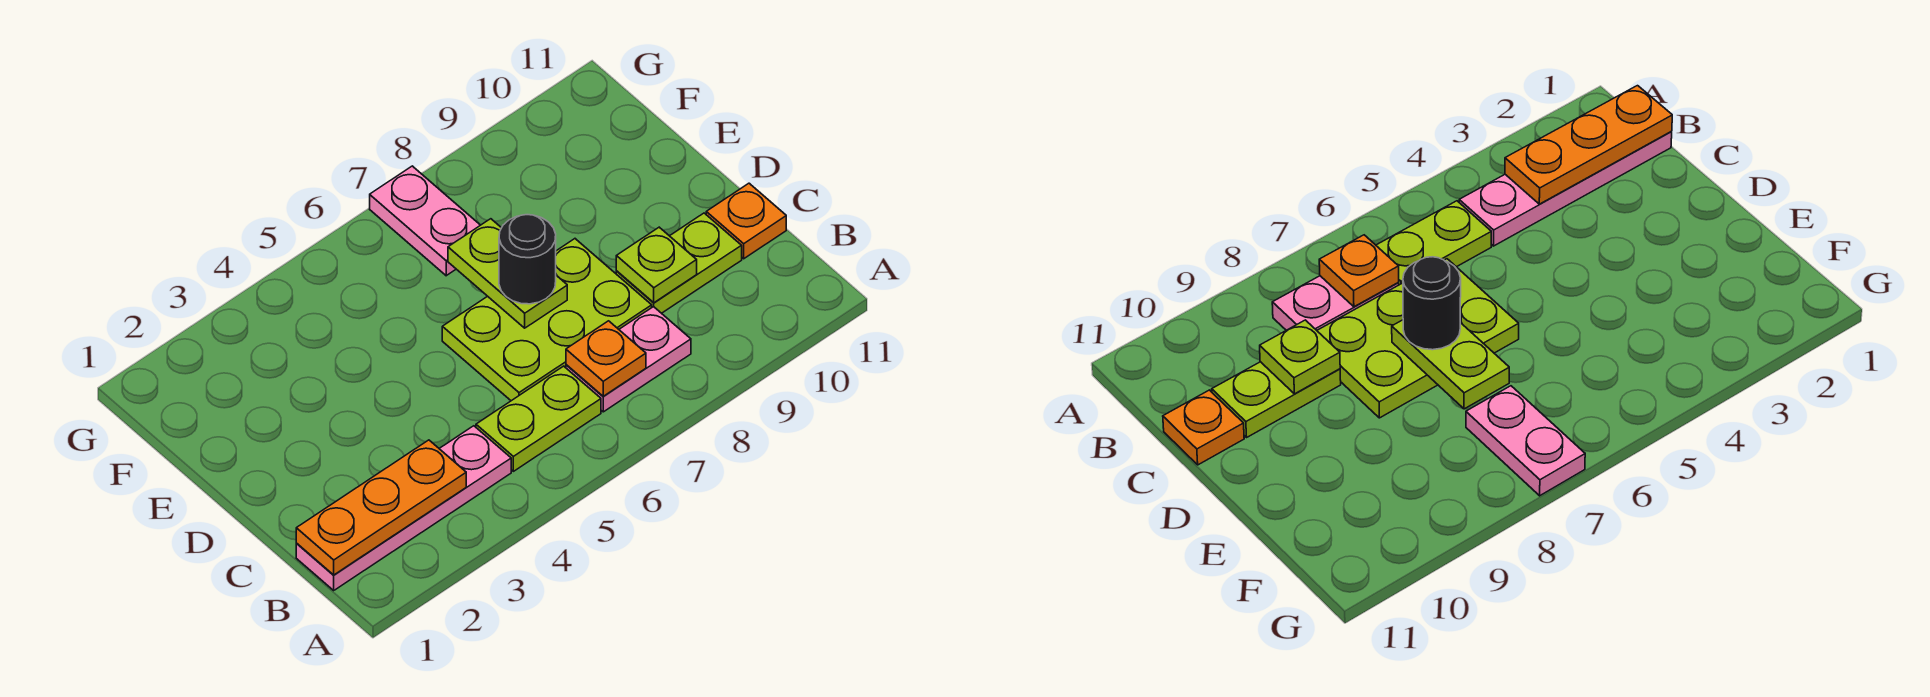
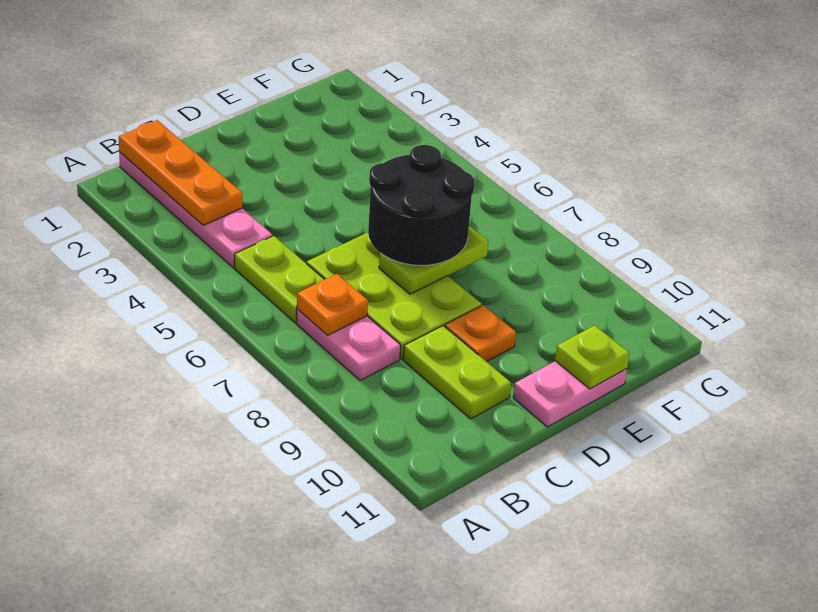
lime 1x1 plate [616,227,697,303] -> lime 1x1 plate moved to [555,325,630,389]
orange 1x1 plate [706,183,786,259] -> orange 1x1 plate moved to [445,305,516,362]
black 1x1 round brick [499,215,556,304] -> black 2x2 round brick [368,145,475,266]
pink 1x2 plate [370,166,480,276] -> pink 1x2 plate moved to [513,361,627,427]

